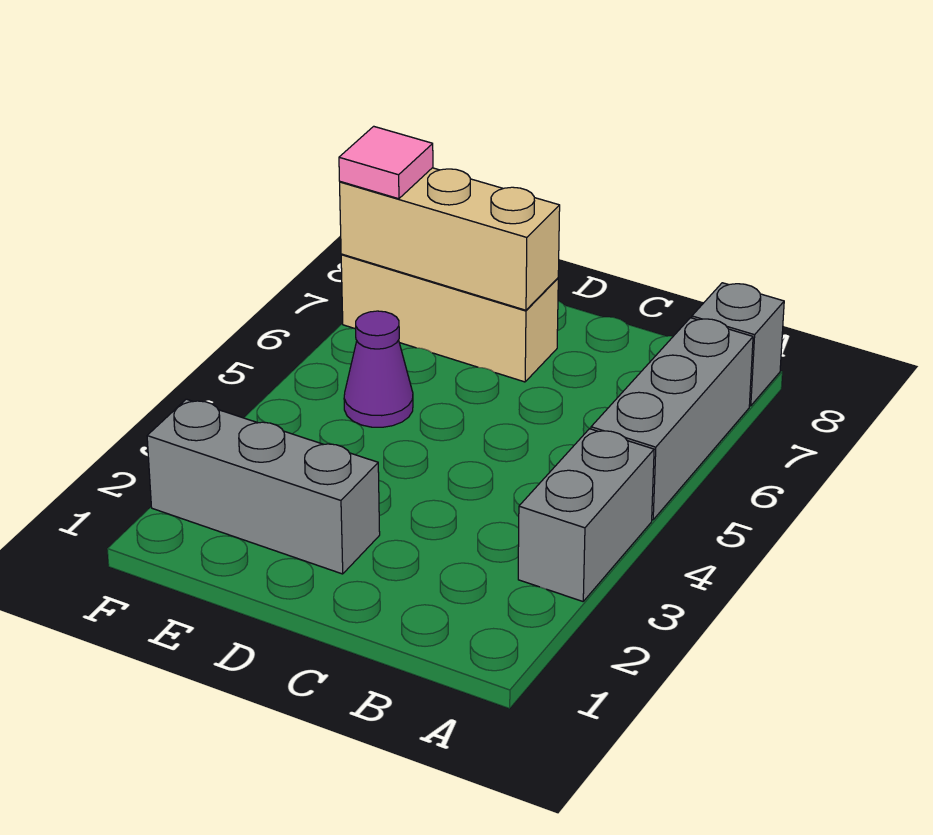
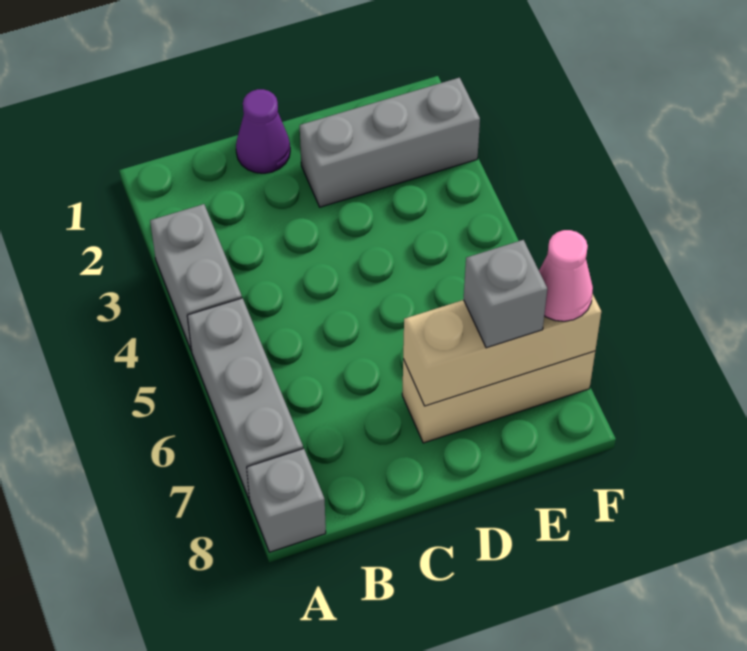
purple 1x1 cone [344,311,413,427] -> purple 1x1 cone moved to [236,89,290,173]
none -> grey 1x1 brick [464,240,547,348]
pink 1x1 tile [339,126,433,199] -> pink 1x1 cone [539,230,593,321]

